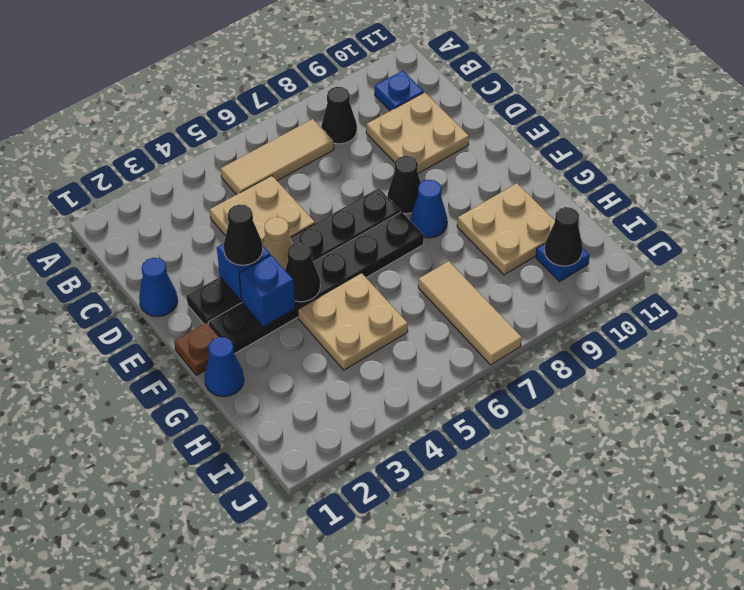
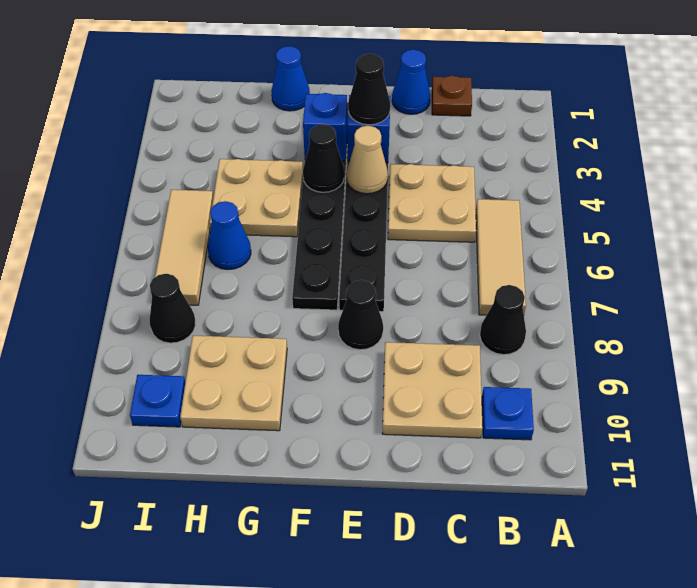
brown 1x1 plate [174,323,218,376] -> brown 1x1 plate moved to [432,76,472,116]
blue 1x1 cone [410,180,447,238] -> blue 1x1 cone moved to [208,201,251,270]
tan 1x3 tile [418,261,522,365] -> tan 1x3 tile turned to [155,190,213,305]
black 1x1 cone [544,207,583,266] -> black 1x1 cone moved to [150,274,195,343]

